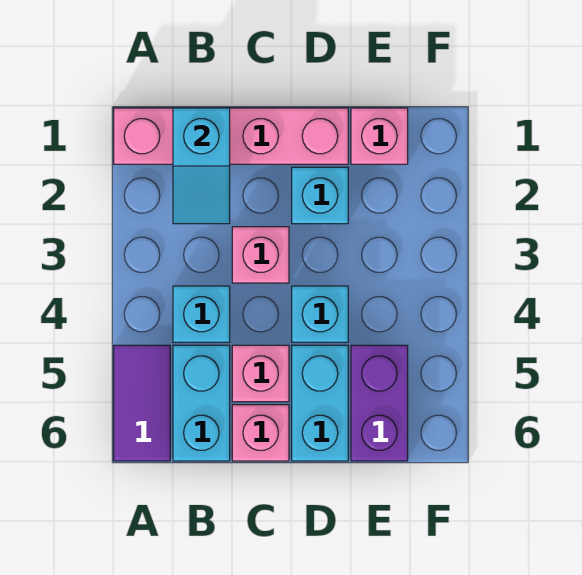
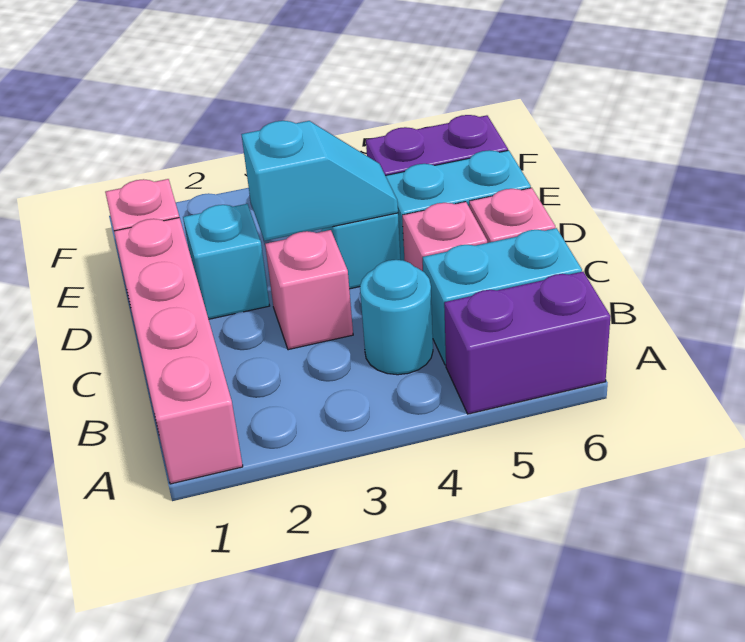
purple 1x2 tile [114,345,170,461] -> purple 1x2 brick [444,272,611,414]
cyan 1x2 slope [173,108,230,224] -> cyan 1x2 slope moved to [241,121,398,241]
cyan 1x1 brick [173,286,230,342] -> cyan 1x1 round brick [360,260,433,375]

